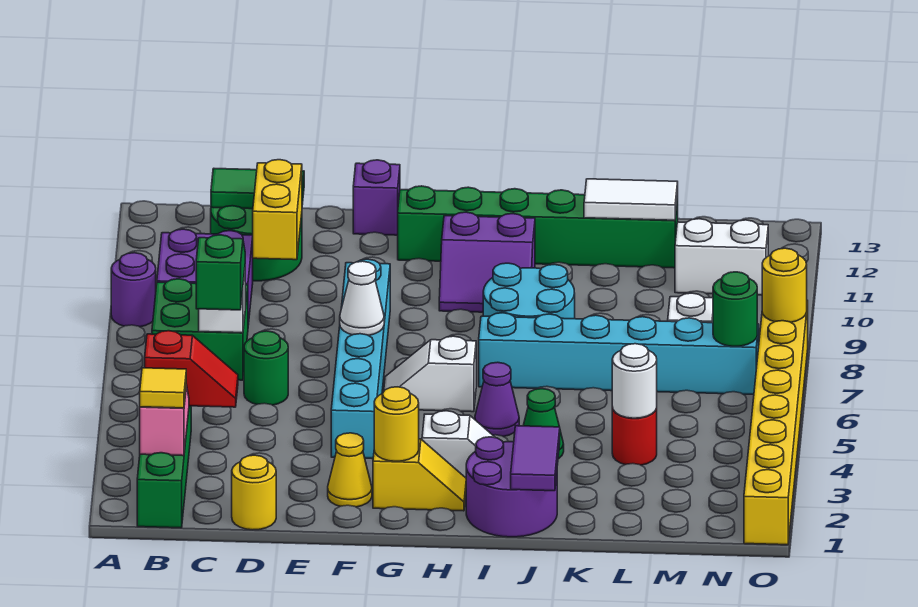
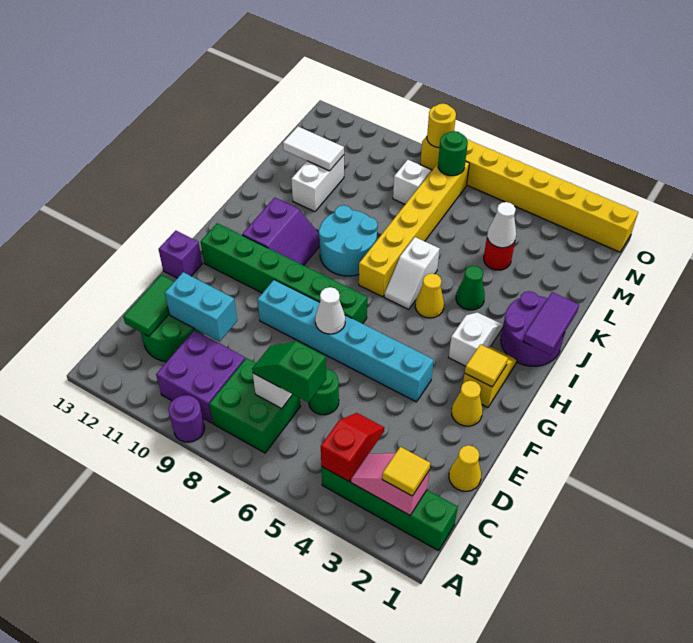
yellow 1x1 round brick [232,455,276,530] -> yellow 1x1 cone [449,445,481,491]
yellow 1x2 brick [253,160,302,260] -> cyan 1x2 brick [165,272,237,342]
yellow 1x1 round brick [374,387,419,461] -> yellow 1x1 tile [465,344,508,387]
white 1x2 slope [384,336,476,412] -> white 1x2 slope moved to [384,237,440,309]
green 1x6 brick [398,186,678,268] -> green 1x6 brick turned to [201,223,367,324]
purple 1x1 cone [475,362,519,437] -> yellow 1x1 cone [415,273,444,318]
cyan 1x6 brick [479,313,759,394] -> yellow 1x6 brick [359,161,469,297]
purple 1x2 tile [511,426,560,491] -> purple 1x2 tile turned to [523,292,579,355]
white 1x2 tile [584,179,678,220] -> white 1x2 tile turned to [283,127,344,171]
white 1x1 round brick [612,344,657,418] -> white 1x1 cone [487,202,516,248]
white 1x2 brick [675,219,768,295] -> white 1x2 brick moved to [291,155,344,212]

